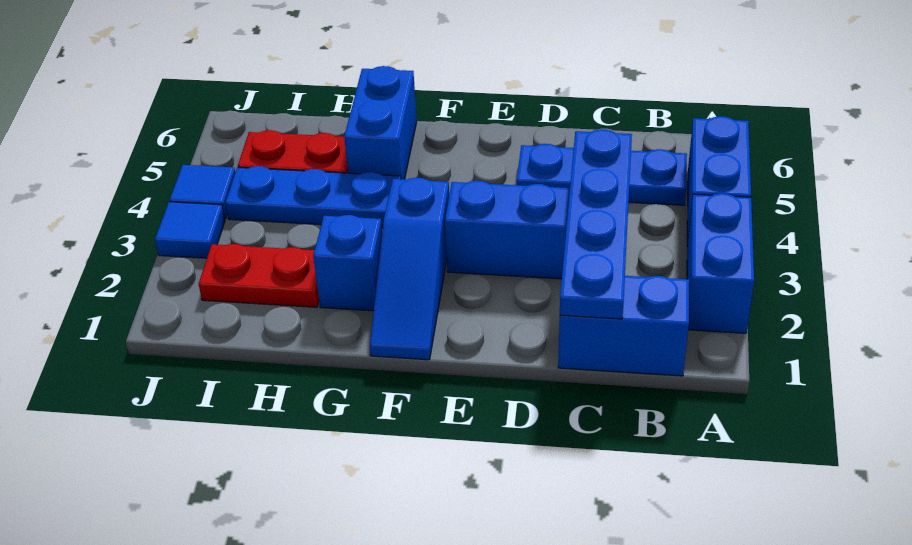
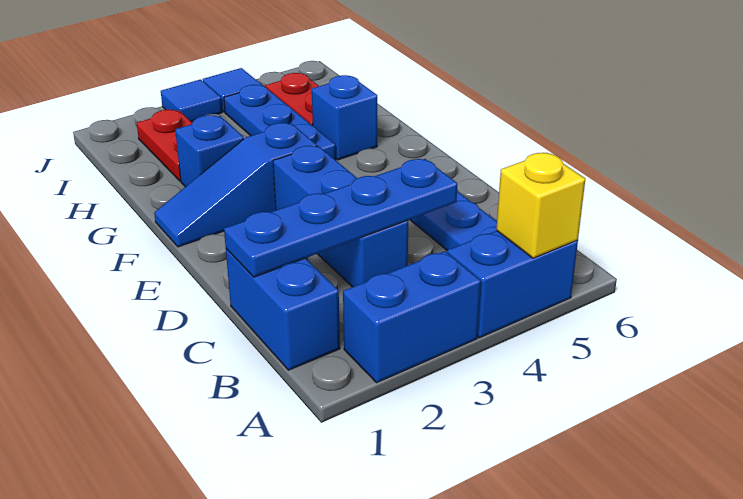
none -> yellow 1x1 brick [496,153,585,258]
blue 1x2 brick [344,66,417,179] -> blue 1x1 brick [312,75,377,160]

